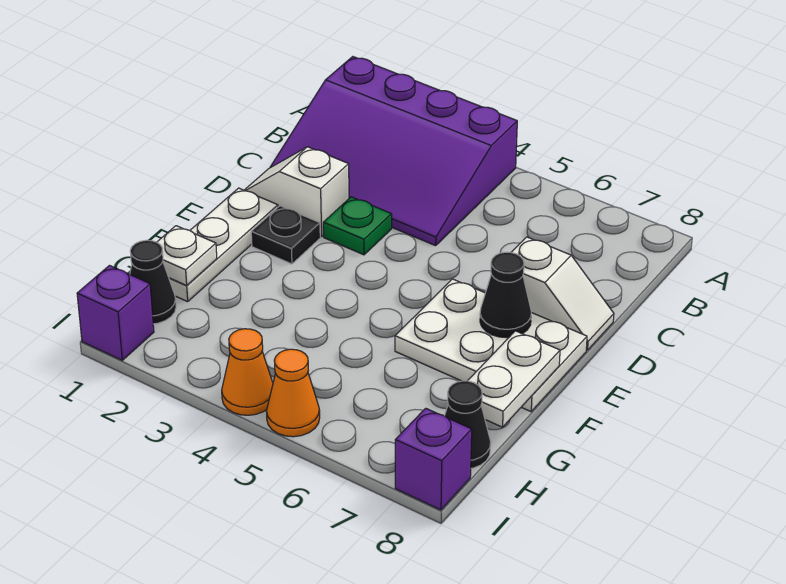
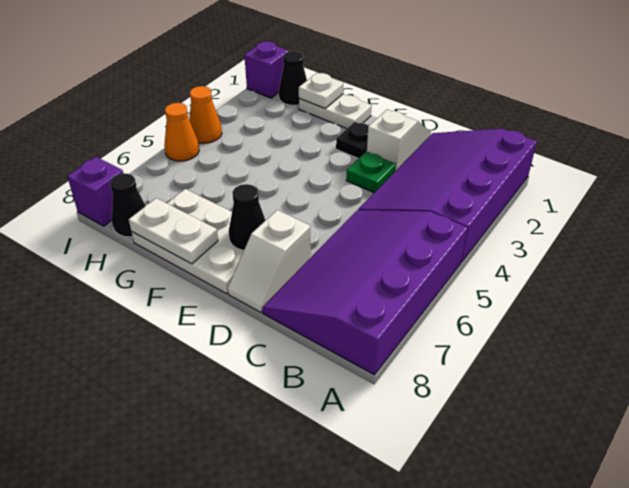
none -> purple 3x4 slope [262,210,468,375]
white 1x3 plate [169,188,278,302] -> white 1x2 plate [299,94,372,129]
white 2x3 plate [395,279,587,412] -> white 2x3 plate turned to [132,189,244,294]

